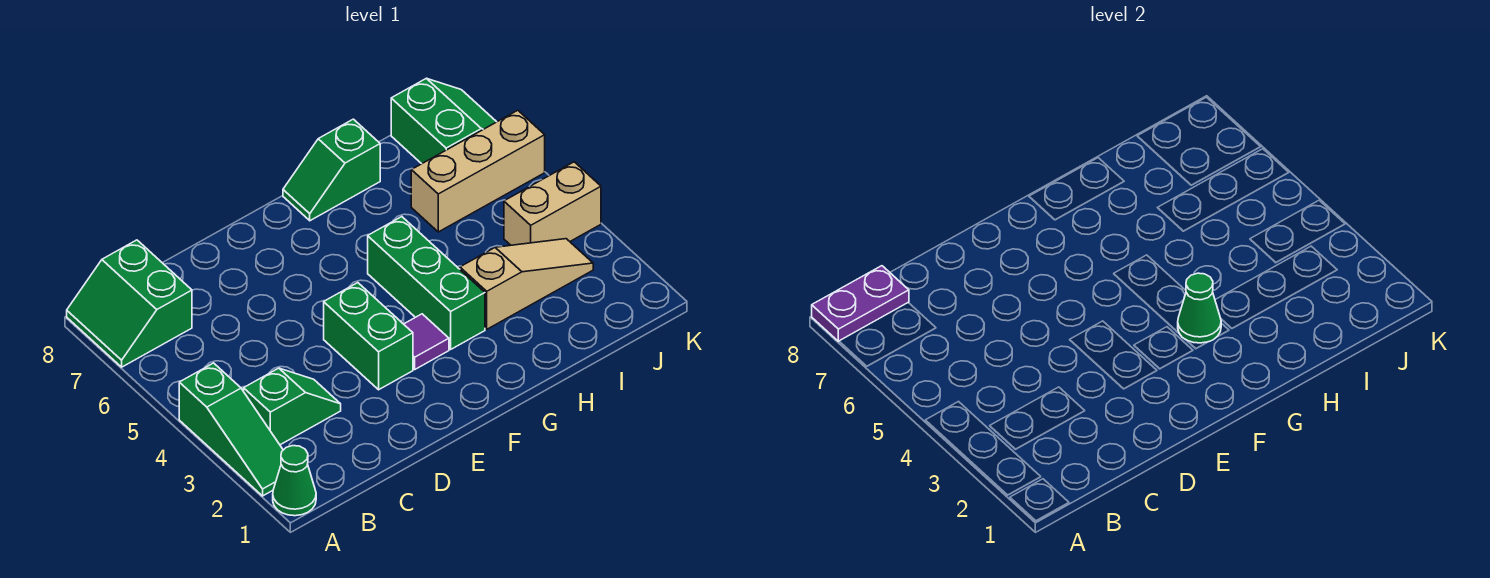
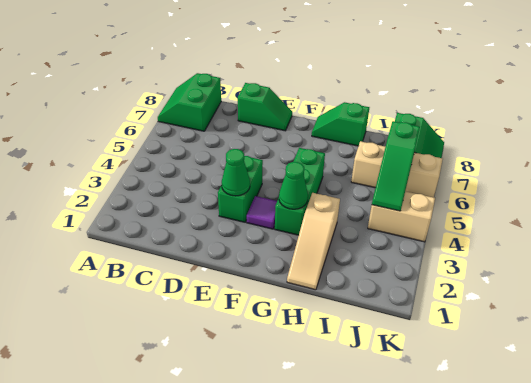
green 1x1 cone [273,446,316,516] -> green 1x1 cone moved to [222,149,250,196]
green 1x3 slope [179,363,283,496] -> green 1x3 slope moved to [372,121,420,211]
purple 1x2 plate [812,266,909,341] -> none
green 1x2 slope [244,368,341,445] -> green 1x2 slope moved to [238,83,292,131]
tan 1x3 slope [460,239,593,329] -> tan 1x3 slope turned to [287,193,340,290]

